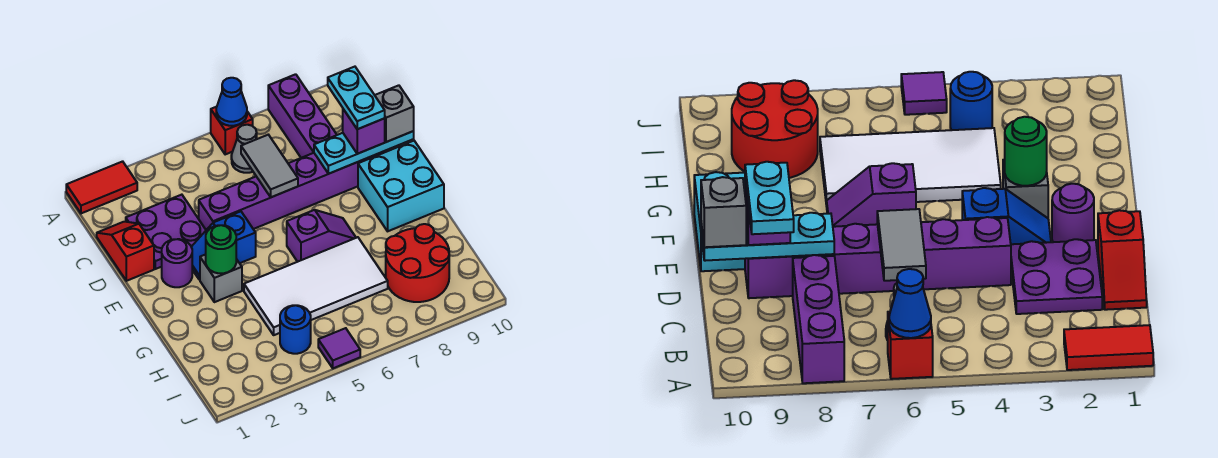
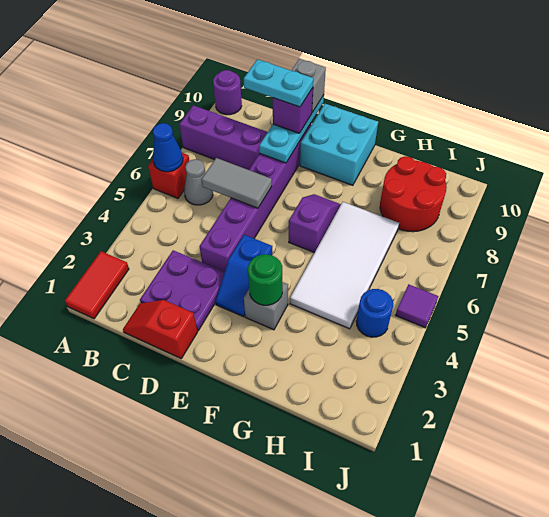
purple 1x1 round brick [162,239,192,287] -> purple 1x1 round brick moved to [213,70,242,115]

